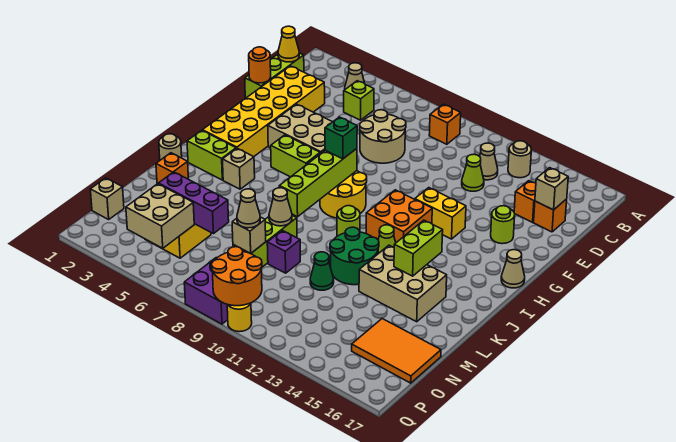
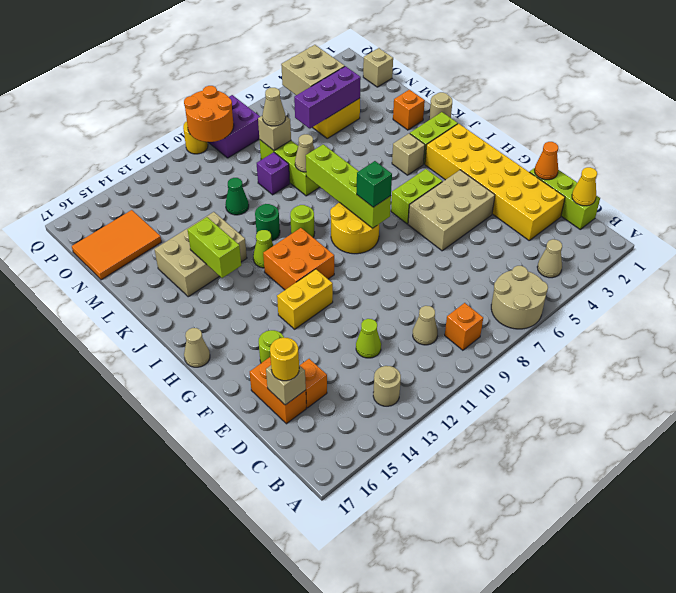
lime 1x1 brick [344,81,374,120] -> none
tan 1x1 cone [480,143,498,180] -> tan 1x1 cone moved to [413,306,438,345]
tan 2x2 round brick [360,110,406,163] -> tan 2x2 round brick moved to [491,266,548,329]
orange 1x1 brick [534,199,567,232] -> orange 1x2 brick [250,357,306,424]
none -> yellow 1x1 round brick [270,338,299,381]
orange 1x1 round brick [249,47,271,83] -> orange 1x1 cone [535,142,558,180]
green 2x2 round brick [330,227,379,285] -> green 1x1 round brick [255,204,280,241]

